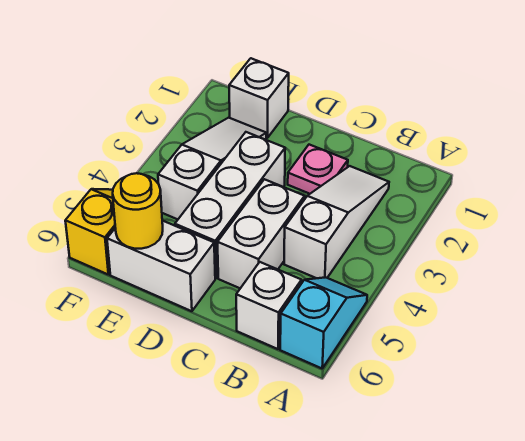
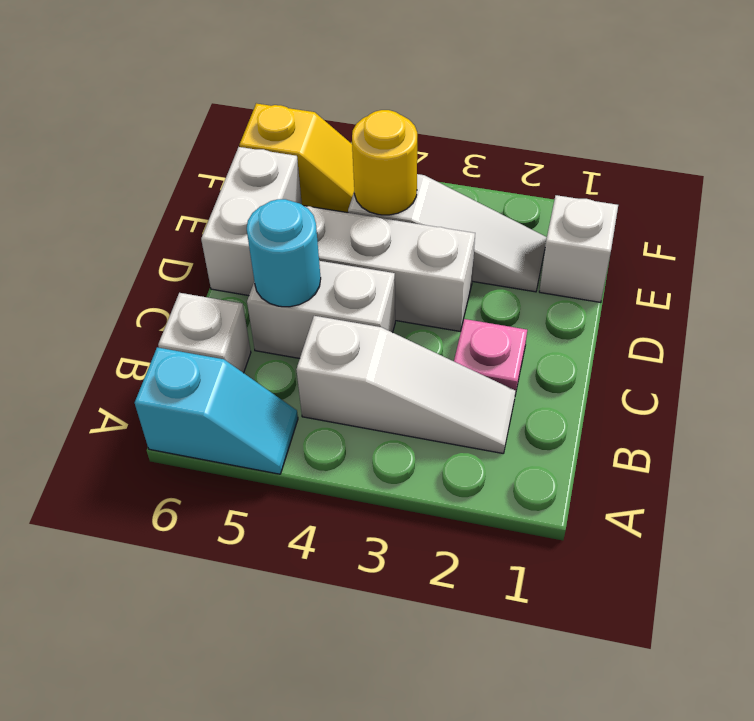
none -> cyan 1x1 round brick [247,199,321,307]
yellow 1x1 round brick [113,173,163,249] -> yellow 1x1 round brick moved to [352,110,417,215]

